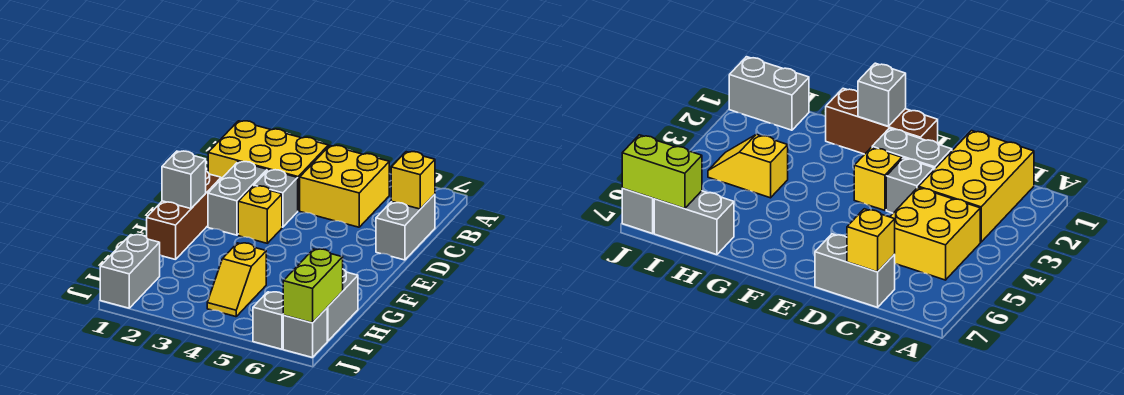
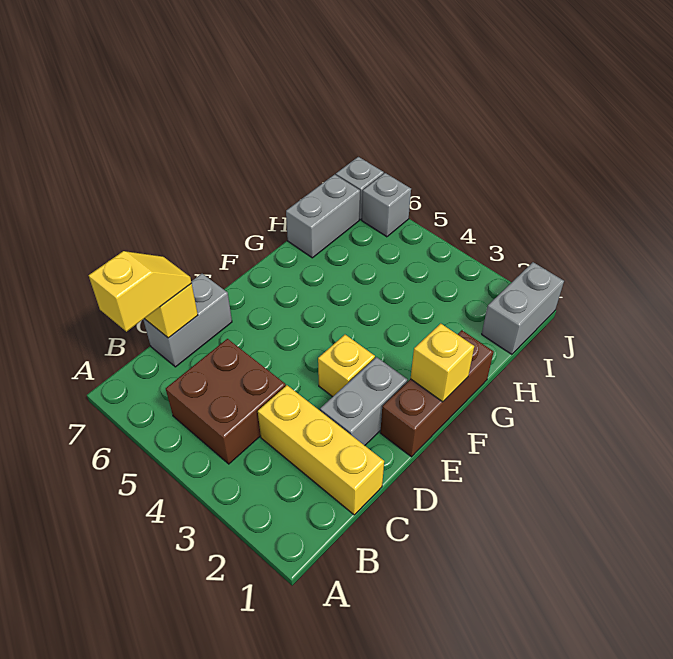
yellow 2x3 brick [208,121,328,211] -> yellow 1x3 brick [258,385,384,515]
yellow 2x2 brick [300,145,389,227] -> brown 2x2 brick [166,339,286,464]
grey 1x1 brick [254,170,298,227] -> none
grey 1x1 brick [162,151,206,209] -> yellow 1x1 brick [411,324,474,402]
yellow 1x2 slope [207,243,266,317] -> yellow 1x2 slope moved to [89,251,191,332]
lime 1x2 brick [283,249,343,323] -> none

